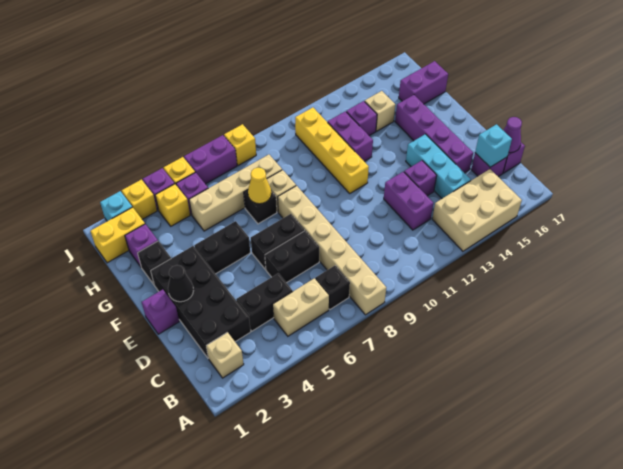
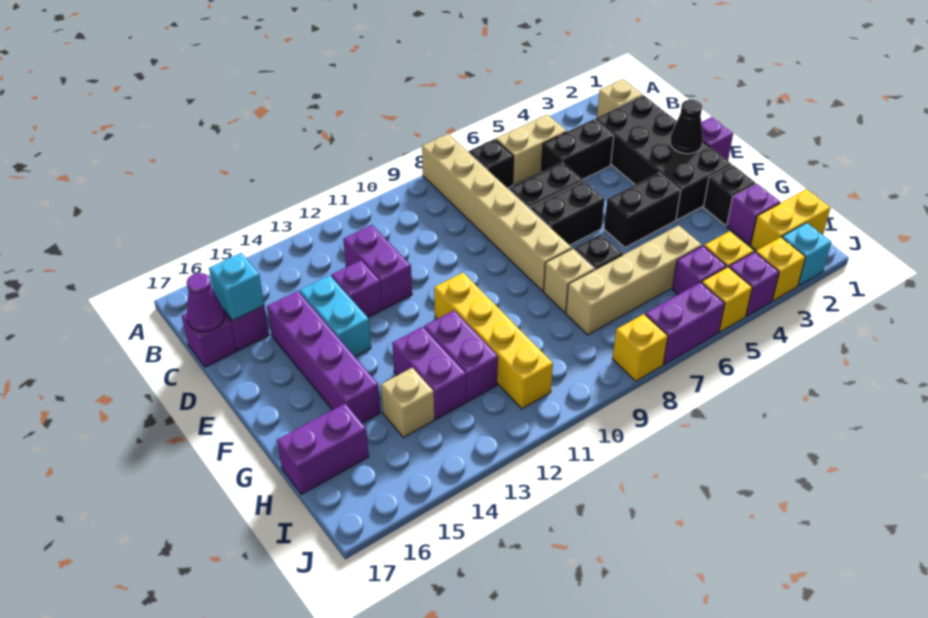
tan 2x3 brick [432,169,522,251] -> none
cyan 1x3 brick [406,134,471,198] -> cyan 1x2 brick [300,275,371,357]
yellow 1x1 cone [248,168,271,204] -> none
purple 1x1 brick [346,101,377,136] -> purple 1x2 brick [392,327,466,419]

